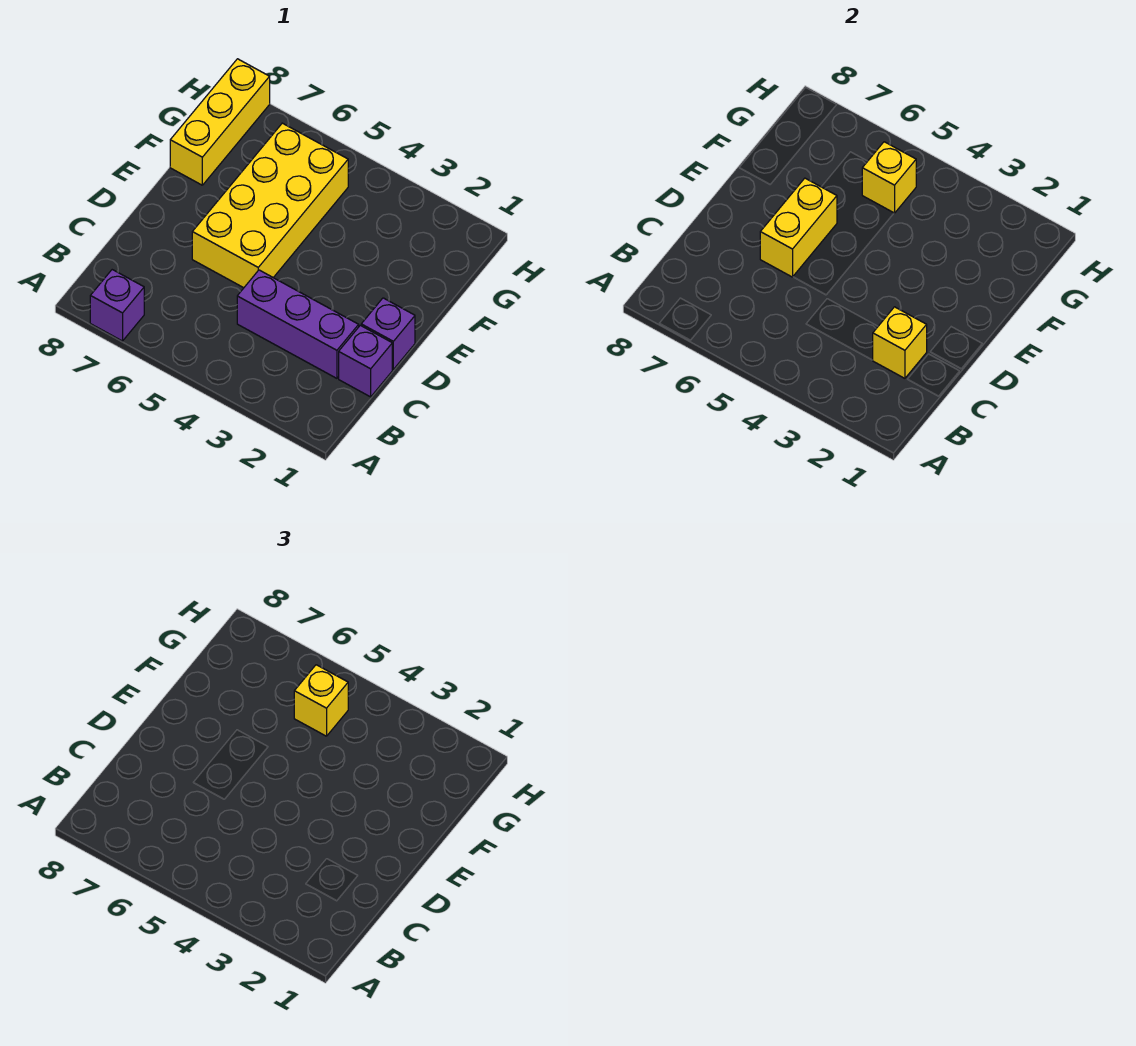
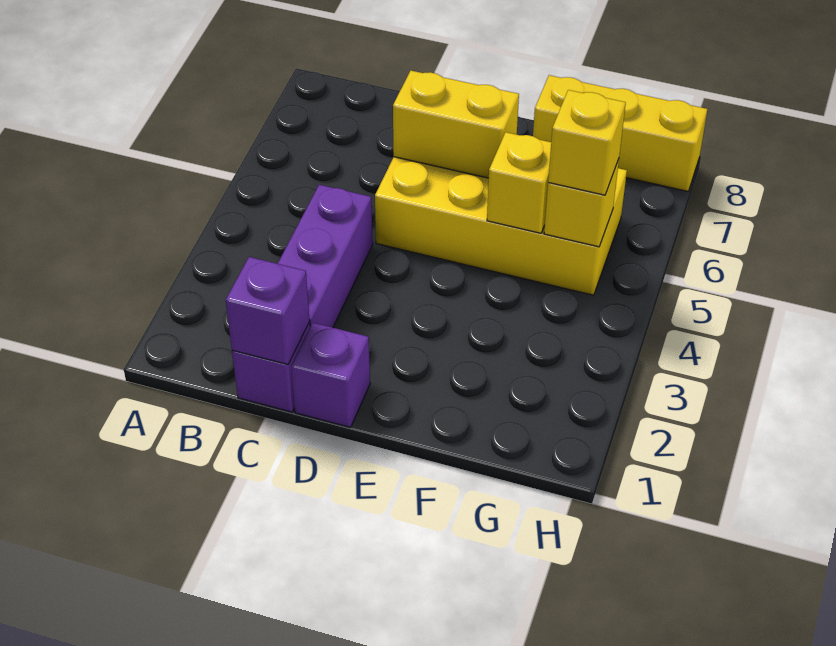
purple 1x1 brick [90,270,144,341] -> purple 1x1 brick moved to [226,257,310,365]
yellow 1x1 brick [873,307,927,378] -> yellow 1x1 brick moved to [487,132,551,233]

